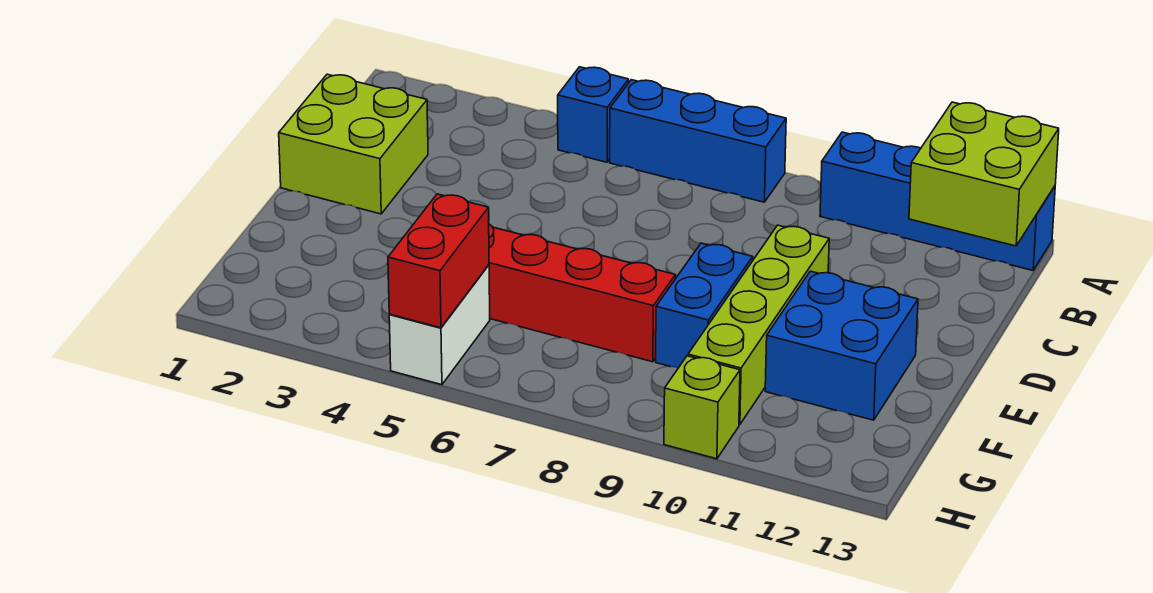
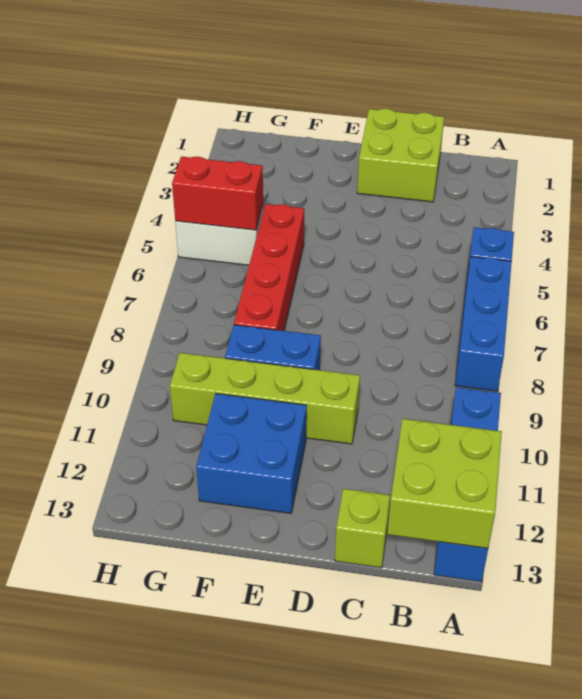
lime 1x1 brick [664,356,740,459] -> lime 1x1 brick moved to [335,489,390,568]

